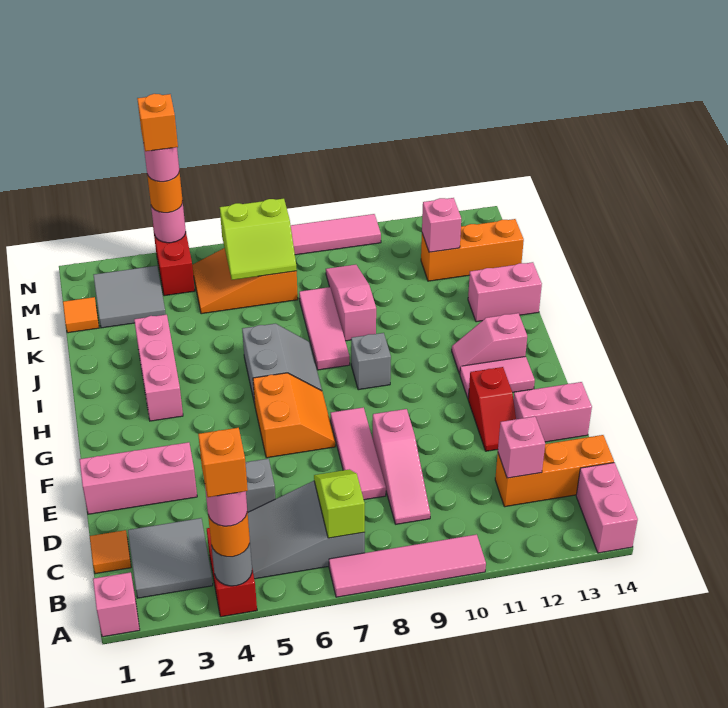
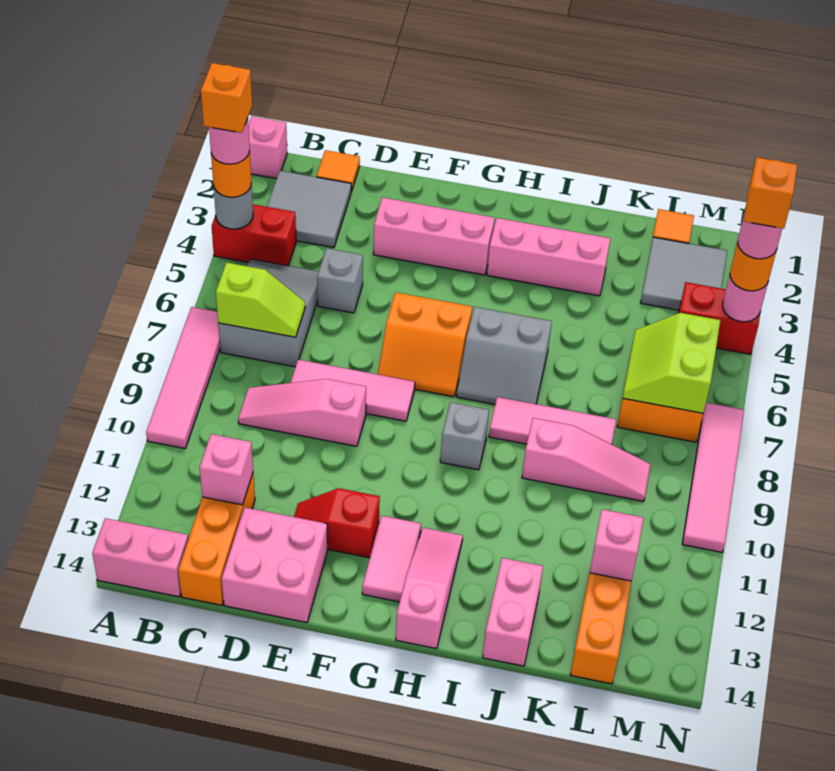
pink 1x3 brick [79,442,197,514] -> pink 1x3 brick turned to [373,197,495,275]
pink 1x2 brick [513,382,592,442] -> pink 2x2 brick [222,507,328,622]
pink 1x2 slope [452,313,527,374] -> pink 1x3 slope [396,528,463,649]

